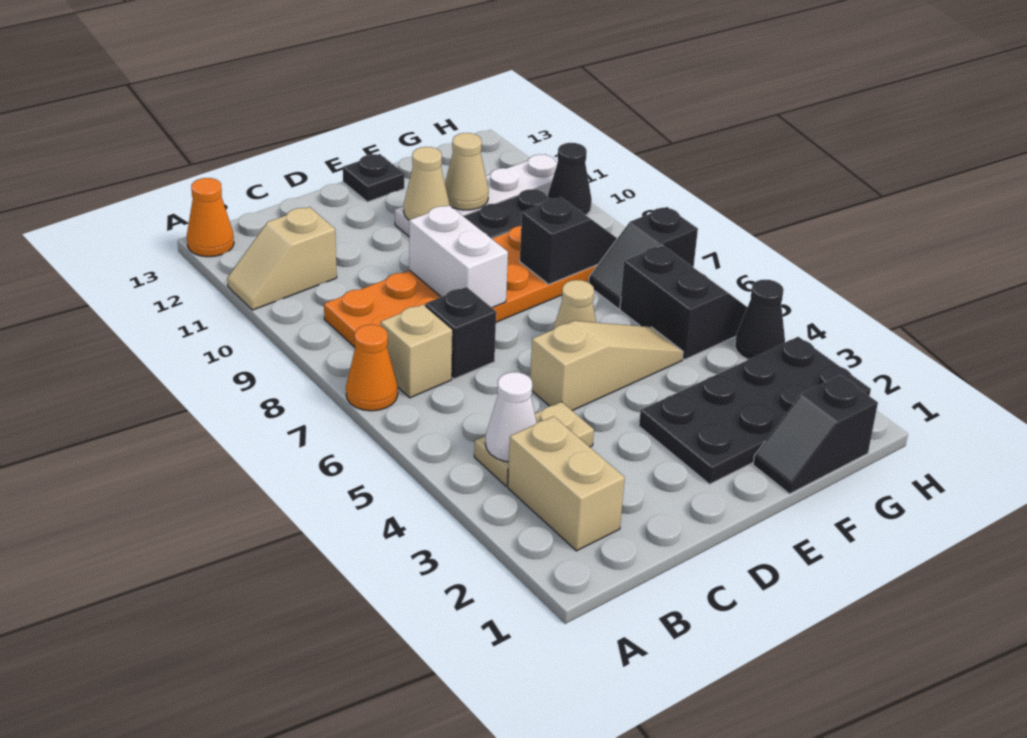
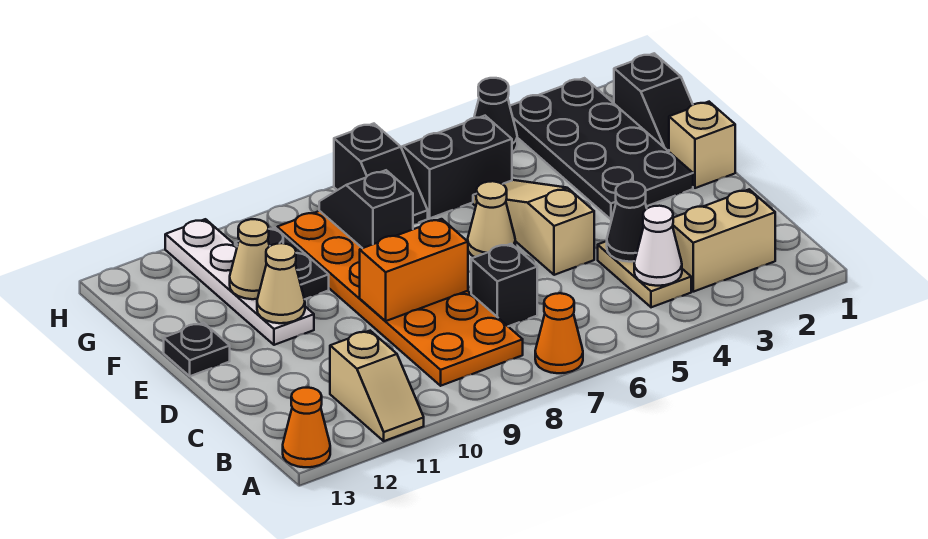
tan 1x1 brick [381,305,453,398] -> tan 1x1 brick moved to [669,102,735,188]
white 1x2 brick [409,205,508,308] -> orange 1x2 brick [360,219,468,321]
black 1x1 cone [547,143,592,215] -> black 1x1 cone moved to [607,182,647,262]

